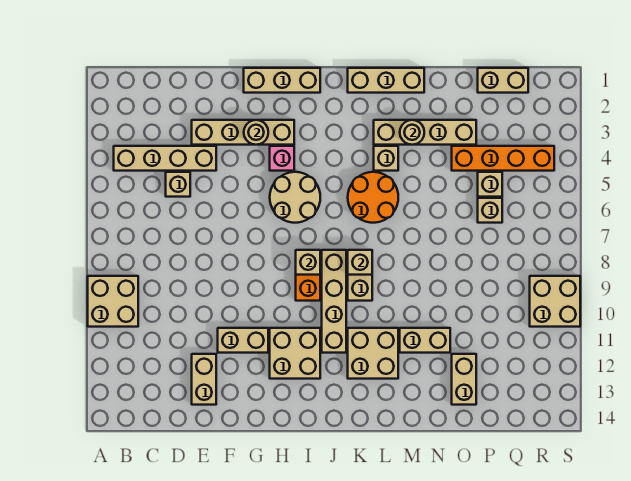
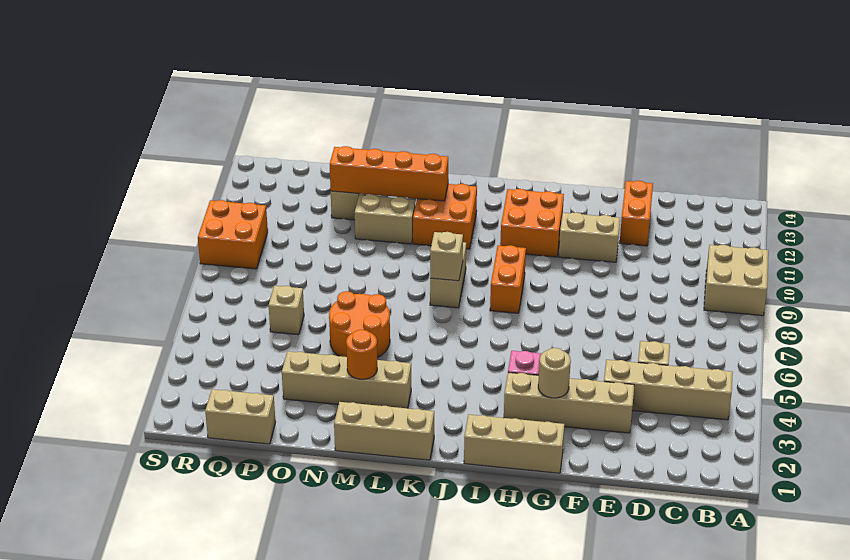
tan 1x2 brick [192,354,216,405] -> orange 1x2 brick [620,181,653,246]
tan 2x2 round brick [270,172,320,223] -> none
tan 2x2 brick [270,328,320,379] -> orange 2x2 brick [500,189,564,257]
tan 1x1 brick [296,250,320,275] -> none
tan 1x4 brick [322,250,346,353] -> none
orange 2x2 round brick [348,172,398,223] -> orange 2x2 round brick moved to [329,291,390,358]
tan 2x2 brick [348,328,398,379] -> orange 2x2 brick [413,184,477,249]
tan 1x1 brick [374,146,398,171] -> none
tan 1x1 round brick [400,120,424,145] -> orange 1x1 round brick [346,330,377,379]
orange 1x4 brick [452,146,554,171] -> orange 1x4 brick moved to [330,146,448,201]
tan 1x1 brick [478,172,502,197] -> none
tan 2x2 brick [530,276,580,327] -> orange 2x2 brick [198,200,268,269]

